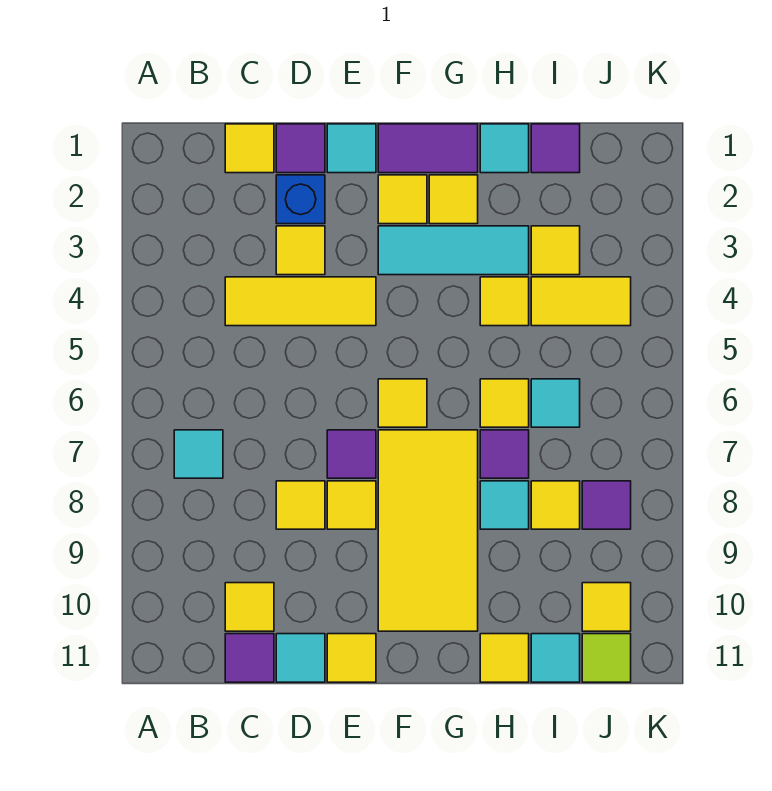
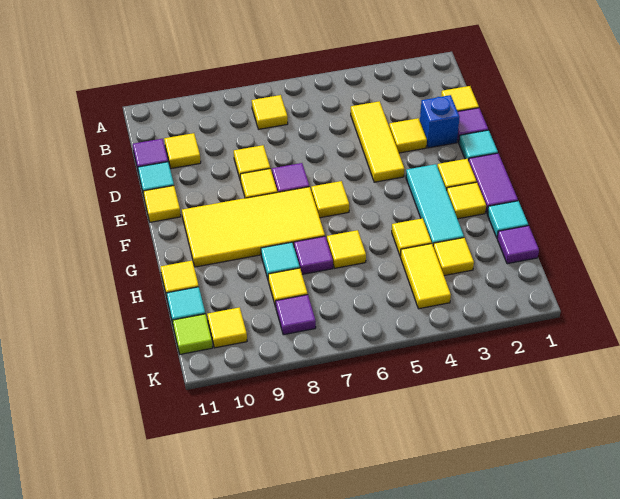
cyan 1x1 tile [174,430,223,478] -> yellow 1x1 tile [252,95,288,129]
cyan 1x1 tile [531,379,580,427] -> none

